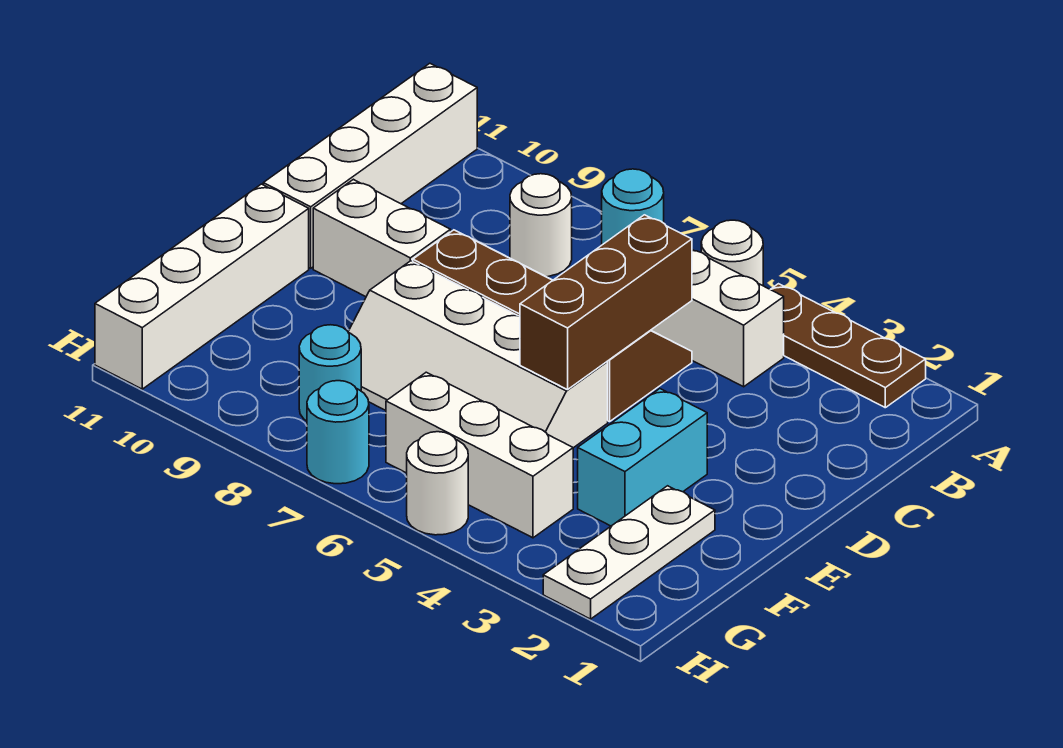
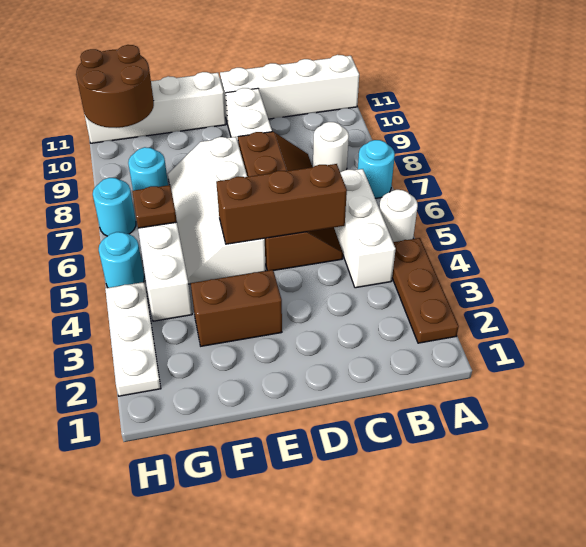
cyan 1x2 brick [578,389,707,526] -> brown 1x2 brick [191,270,282,346]
white 1x3 plate [543,486,715,619] -> white 1x3 plate turned to [105,282,161,396]
none -> brown 1x1 plate [132,185,177,228]
none -> brown 2x2 round brick [76,45,154,128]
white 1x1 round brick [407,432,468,535] -> cyan 1x1 round brick [99,232,144,288]

